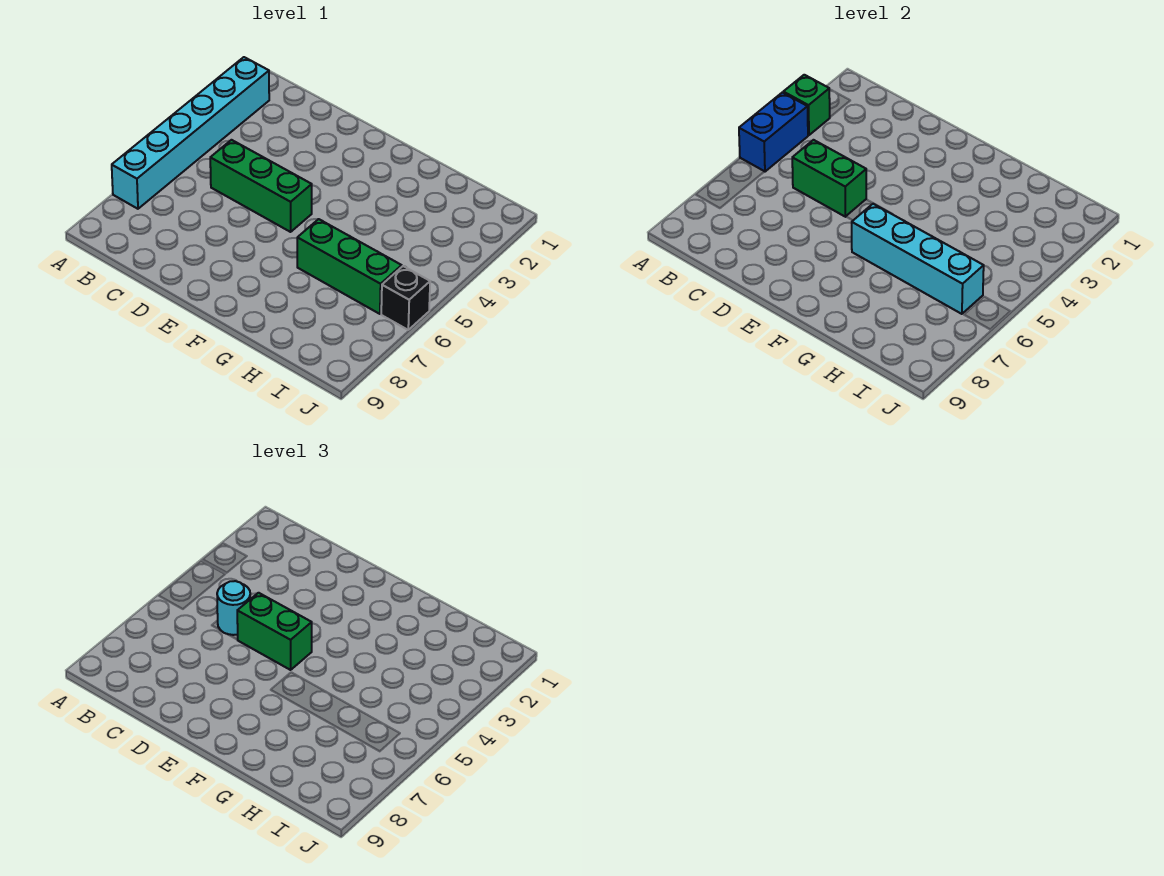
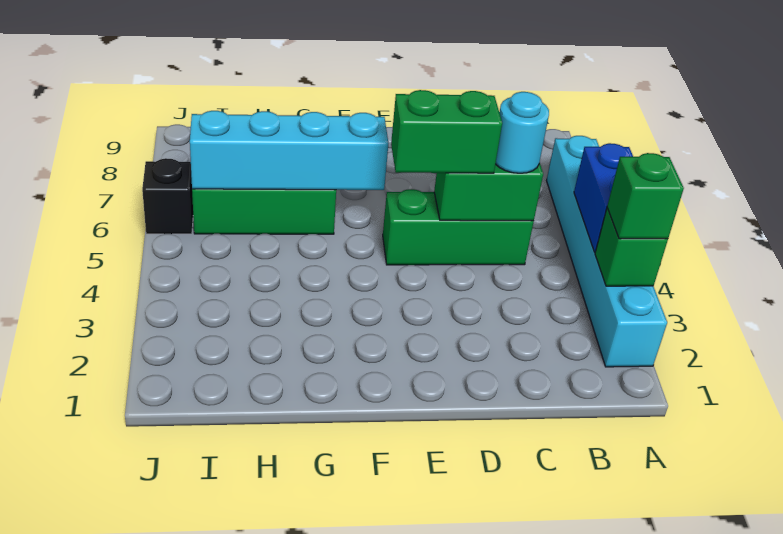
none -> green 1x1 brick [607,153,684,239]

